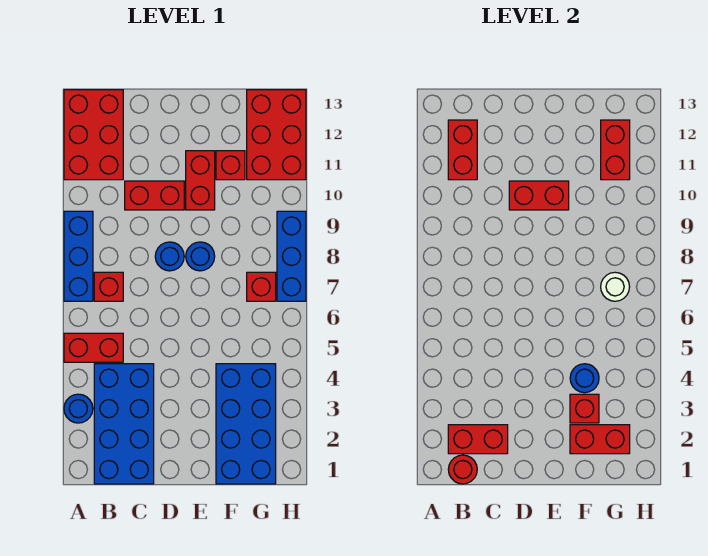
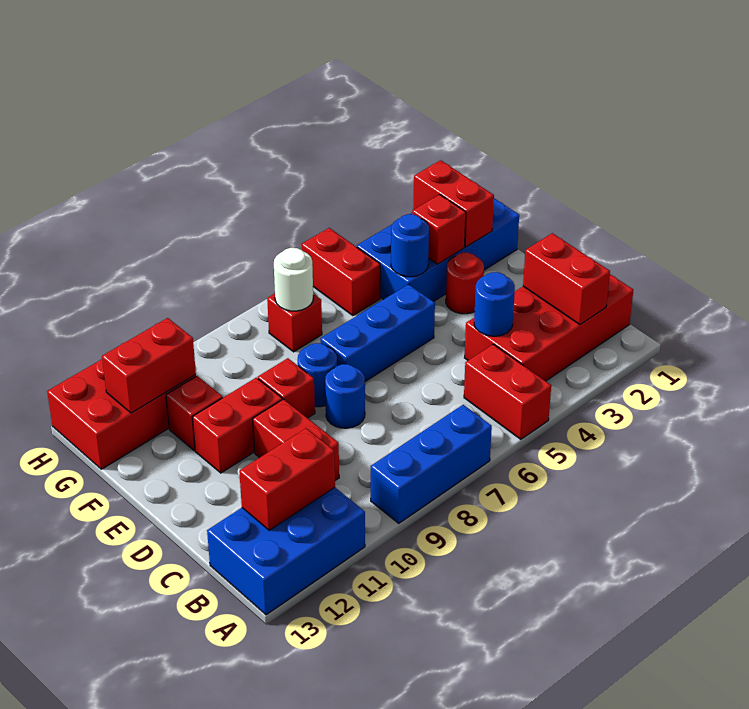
blue 1x1 round brick [64,394,93,423] -> blue 1x1 round brick moved to [474,272,515,336]
red 2x3 brick [64,90,123,180] -> blue 2x3 brick [207,487,365,615]
blue 2x4 brick [94,364,154,484] -> red 2x4 brick [464,274,633,381]
red 1x1 round brick [448,455,477,484] -> red 1x1 round brick moved to [446,253,484,314]
red 1x1 brick [94,272,123,301] -> red 1x1 brick moved to [258,358,315,418]
red 1x2 brick [509,181,569,210] -> red 1x2 brick moved to [302,228,380,316]
blue 1x3 brick [277,211,306,301] -> blue 1x3 brick moved to [321,284,435,381]

